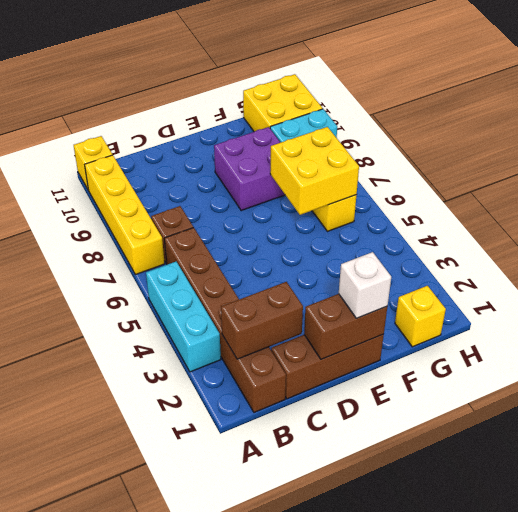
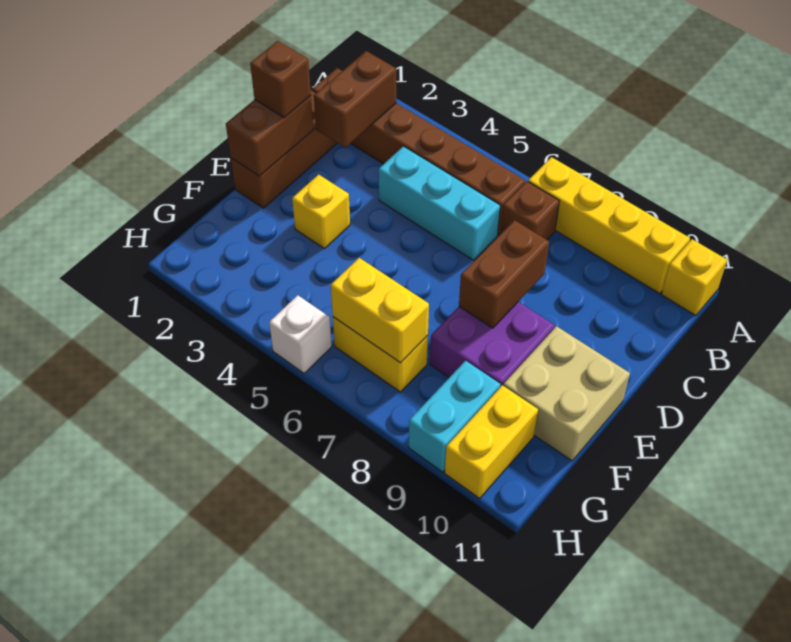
cyan 1x3 brick [146,262,221,372] -> cyan 1x3 brick moved to [379,146,500,260]
none -> brown 1x1 brick [250,41,311,118]
none -> brown 1x2 brick [459,220,549,328]
white 1x1 brick [339,252,391,318] -> white 1x1 brick moved to [269,295,332,373]
none -> tan 2x2 brick [503,326,630,461]
yellow 2x2 brick [270,127,359,215] -> yellow 1x2 brick [331,258,429,363]
yellow 1x1 brick [395,286,446,347] -> yellow 1x1 brick moved to [292,175,350,249]
yellow 2x2 brick [243,74,323,132] -> yellow 1x2 brick [445,385,538,498]

